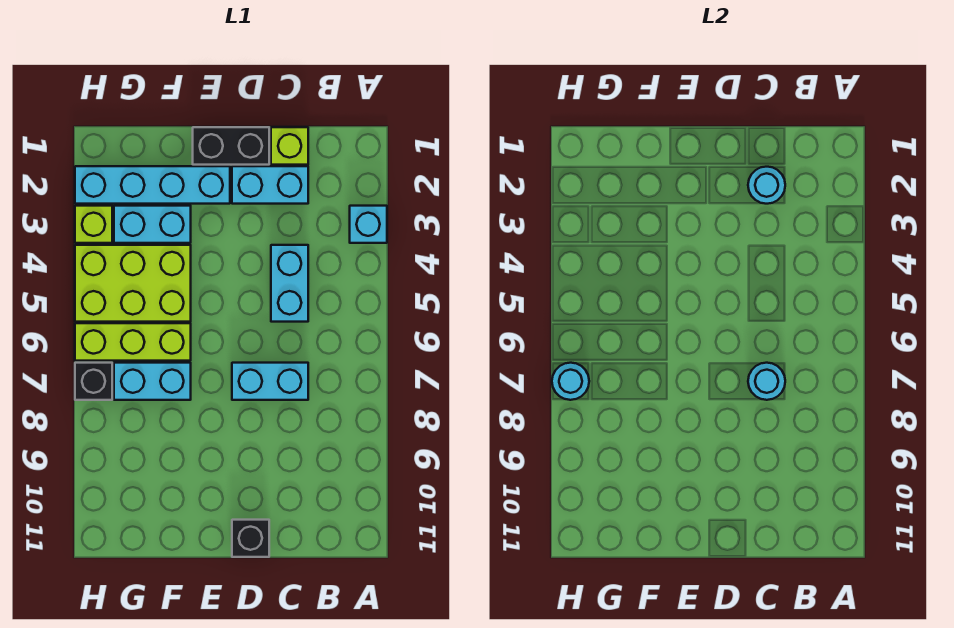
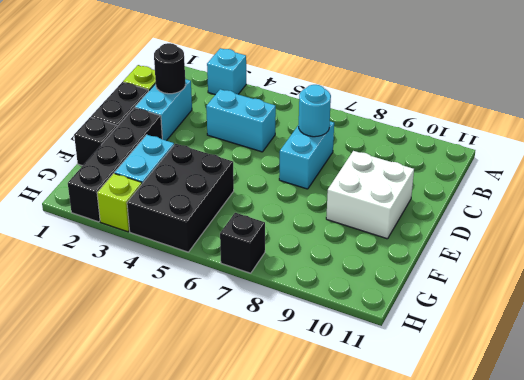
cyan 1x1 round brick [748,167,785,204] -> black 1x1 round brick [154,43,185,94]
none -> white 2x2 brick [326,151,414,239]
black 1x1 brick [232,520,269,557] -> black 1x1 brick moved to [74,117,117,166]
cyan 1x4 brick [75,166,230,204] -> black 1x4 brick [68,108,162,222]
lime 2x3 brick [75,245,191,322] -> black 2x3 brick [127,144,234,252]
lime 1x3 brick [75,323,191,361] -> none
cyan 1x2 brick [114,363,191,400] -> none
cyan 1x1 round brick [552,363,589,400] -> none

